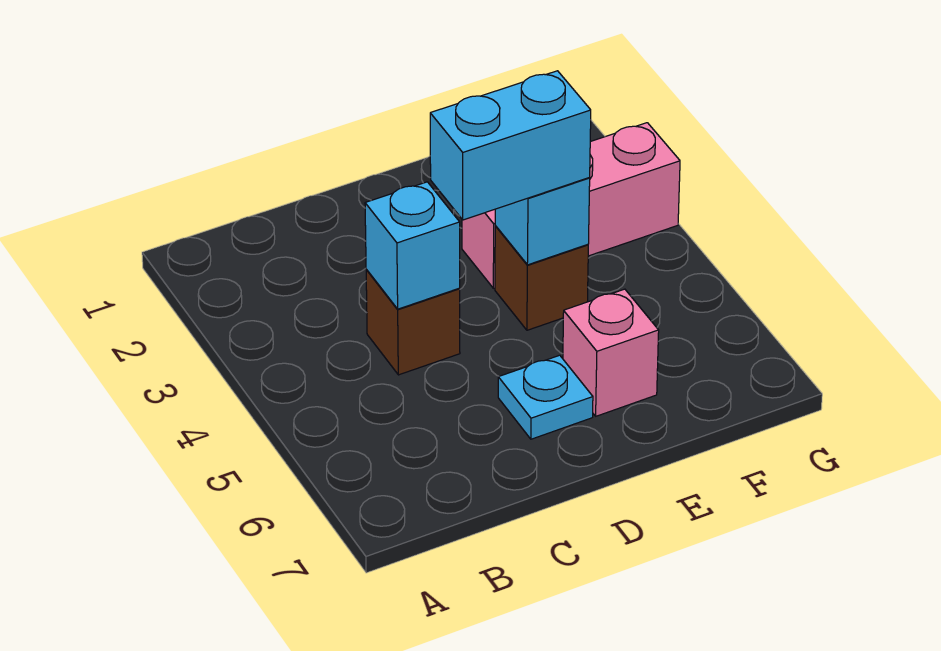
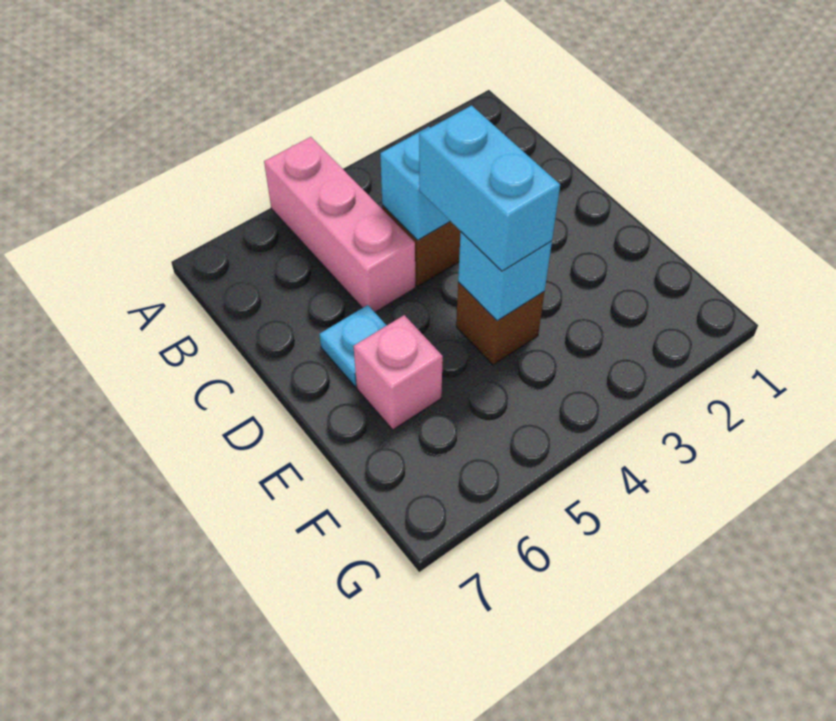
pink 1x3 brick [462,123,680,288] -> pink 1x3 brick moved to [264,137,415,312]

